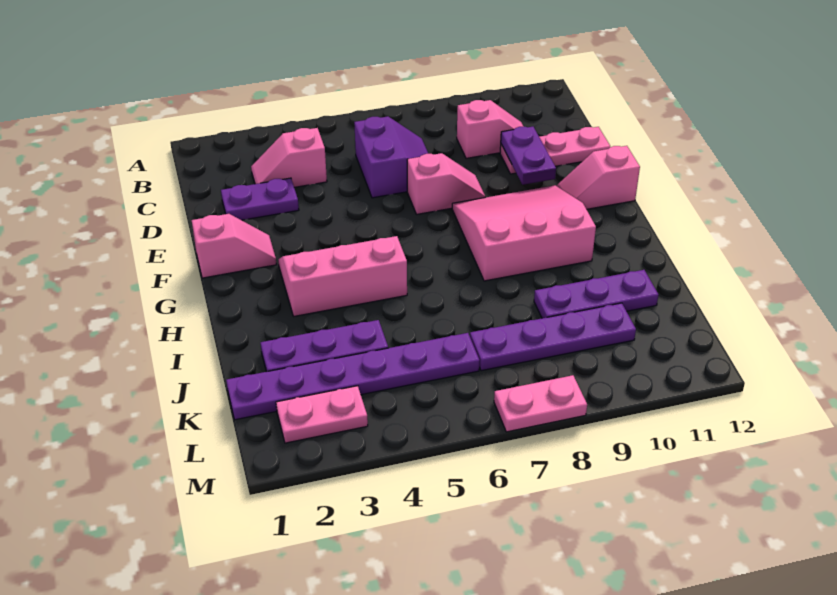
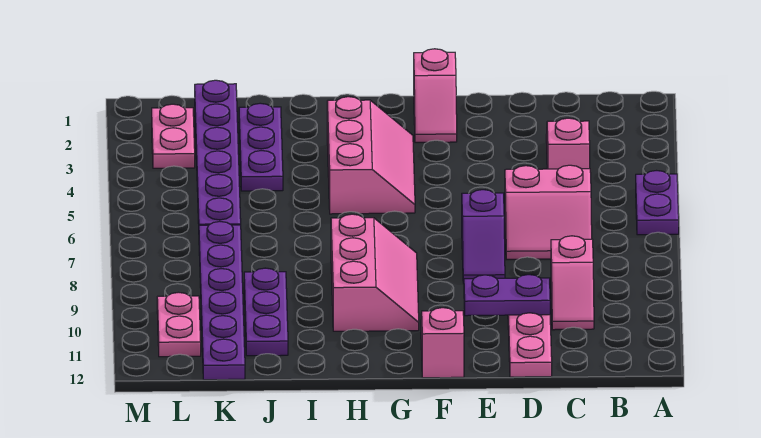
purple 2x2 slope [354,116,428,198] -> pink 2x2 slope [505,165,592,259]
purple 1x2 plate [221,178,299,220] -> purple 1x2 plate moved to [636,171,679,235]
pink 1x2 slope [407,153,485,214] -> purple 1x2 slope [462,190,505,283]
pink 3x3 slope [452,185,596,281] -> pink 2x3 slope [331,214,419,331]
purple 1x4 plate [470,303,636,371] -> purple 1x6 plate [199,222,245,380]
pink 1x2 plate [494,375,587,432] -> pink 1x2 plate moved to [157,292,201,357]

